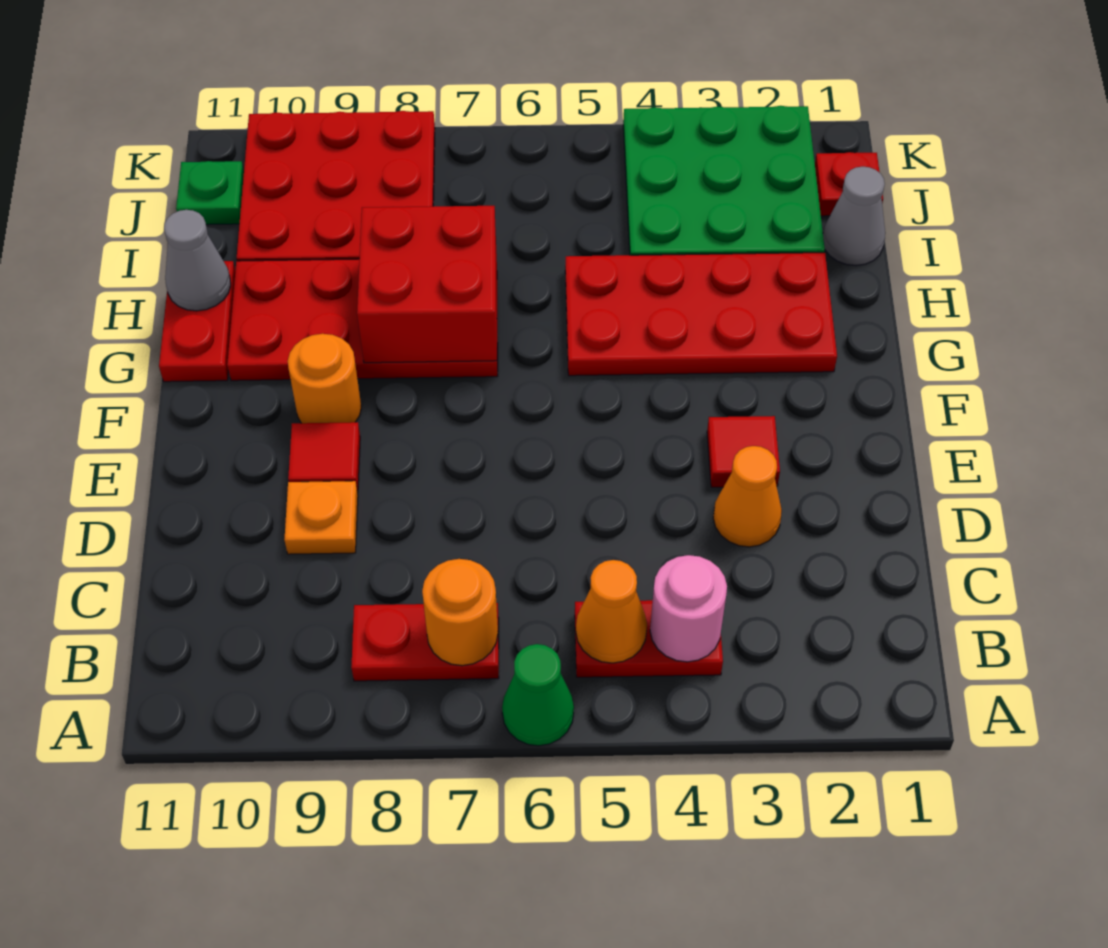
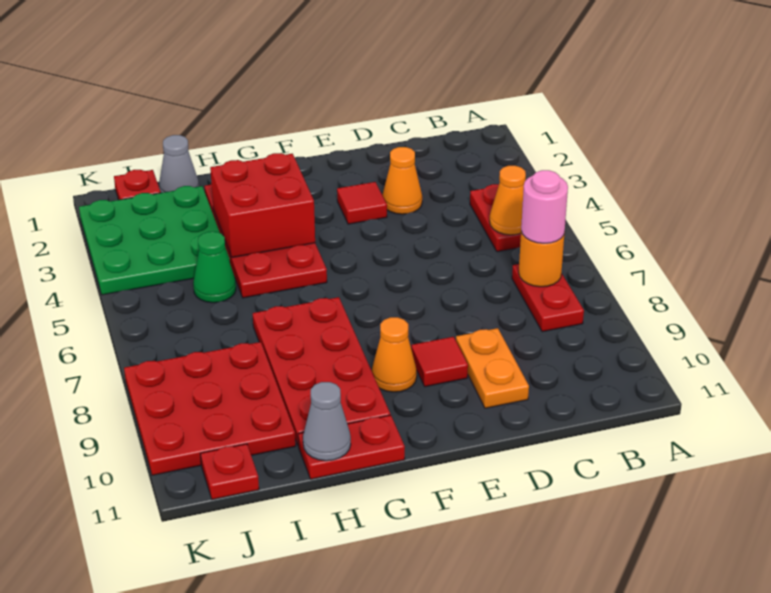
green 1x1 cone [502,644,574,746] -> green 1x1 cone moved to [193,232,236,303]
pink 1x1 round brick [650,555,727,662] -> pink 1x1 round brick moved to [521,170,568,243]
orange 1x1 plate [284,481,358,554] -> orange 1x2 plate [456,328,529,408]
orange 1x1 round brick [288,334,361,423] -> orange 1x1 cone [372,317,417,392]
red 2x2 brick [357,206,497,363] -> red 2x2 brick moved to [210,153,315,258]
green 1x1 plate [176,161,244,225] -> red 1x1 plate [200,444,259,500]

